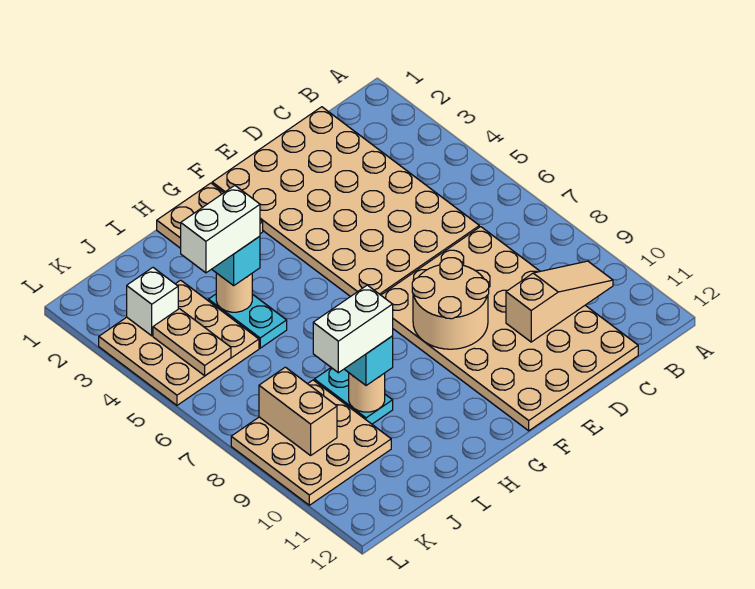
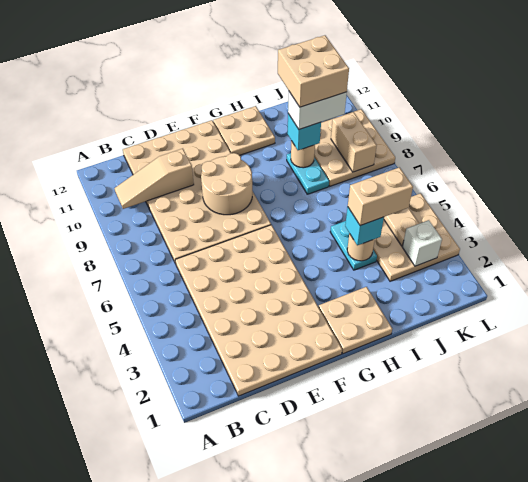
none -> tan 2x2 plate [213,106,275,155]
white 1x2 brick [181,185,260,273] -> tan 1x2 brick [348,167,413,226]
none -> tan 2x2 brick [278,35,349,107]

